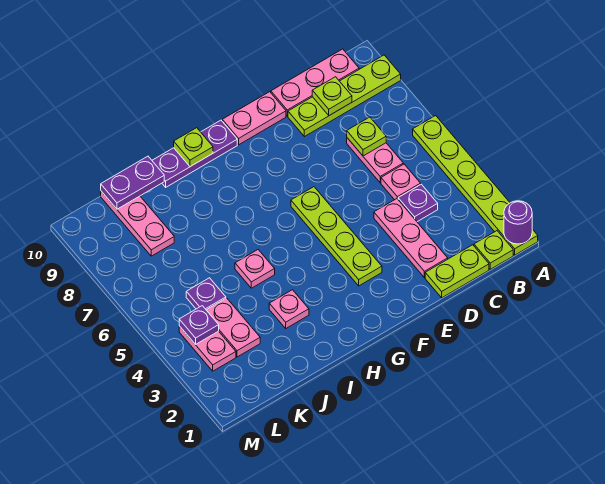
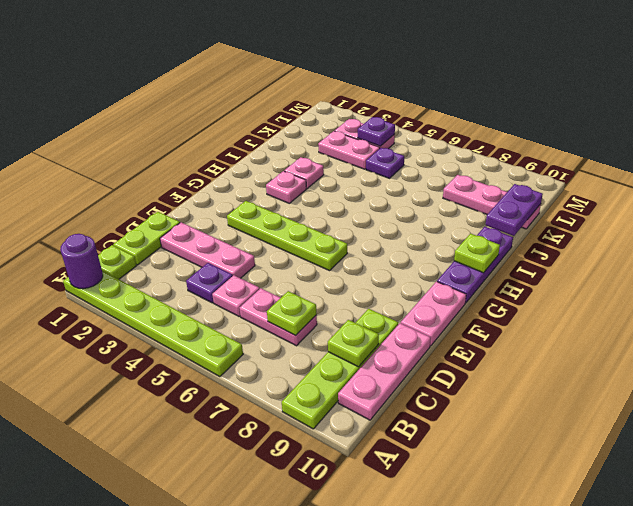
pink 1x1 plate [235,250,275,288] -> pink 1x1 plate moved to [266,171,306,203]

